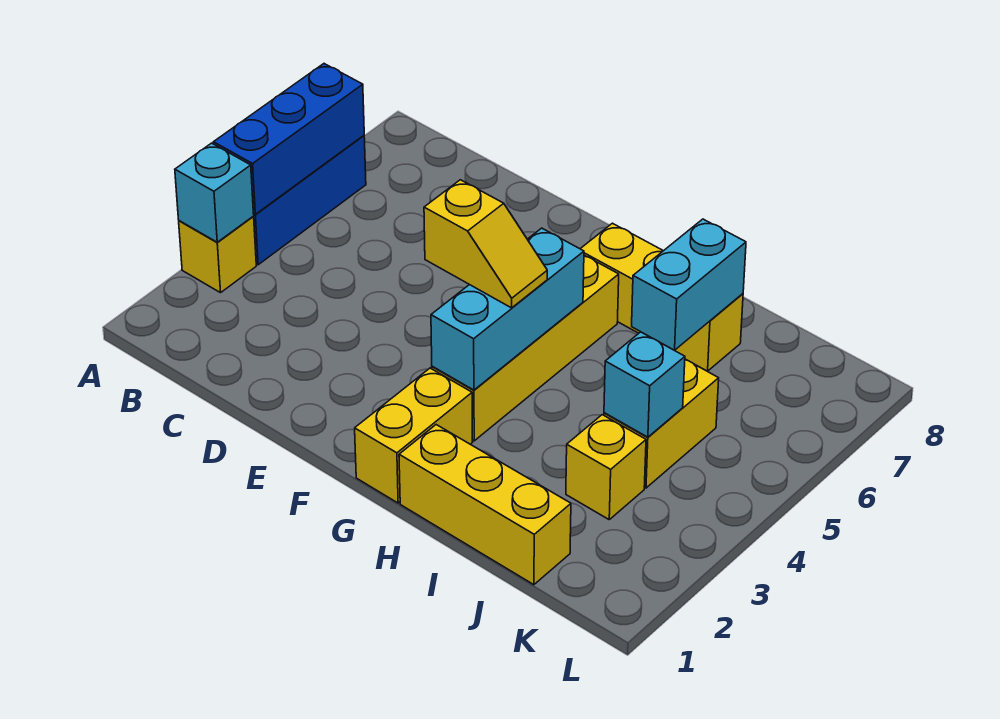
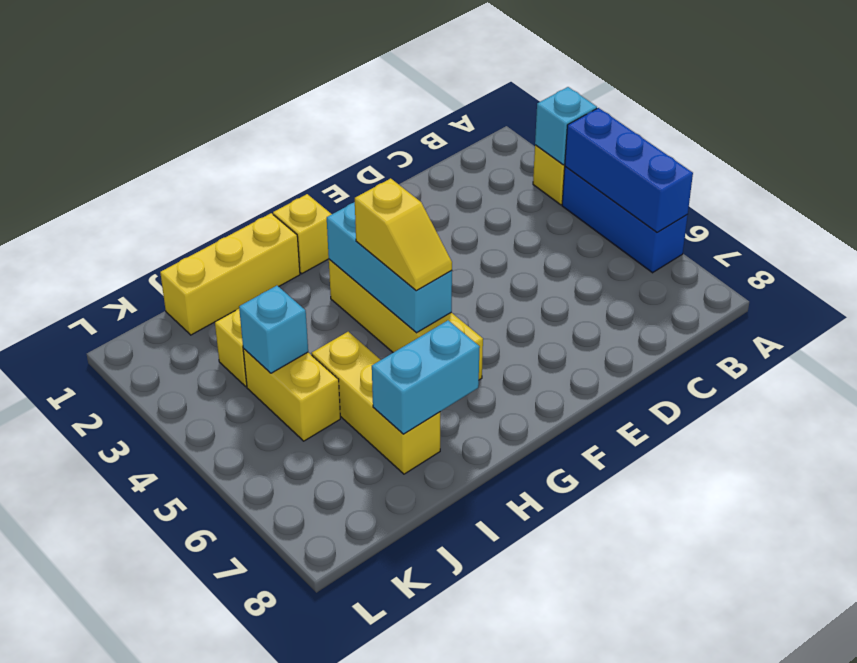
yellow 1x2 slope [424,180,547,308] -> yellow 1x2 slope turned to [355,178,452,291]
yellow 1x2 brick [355,368,473,503] -> yellow 1x1 brick [273,194,332,274]
yellow 1x3 brick [580,223,743,371] -> yellow 1x3 brick turned to [312,332,440,474]
cyan 1x2 brick [632,219,746,350] -> cyan 1x2 brick turned to [372,321,480,434]

